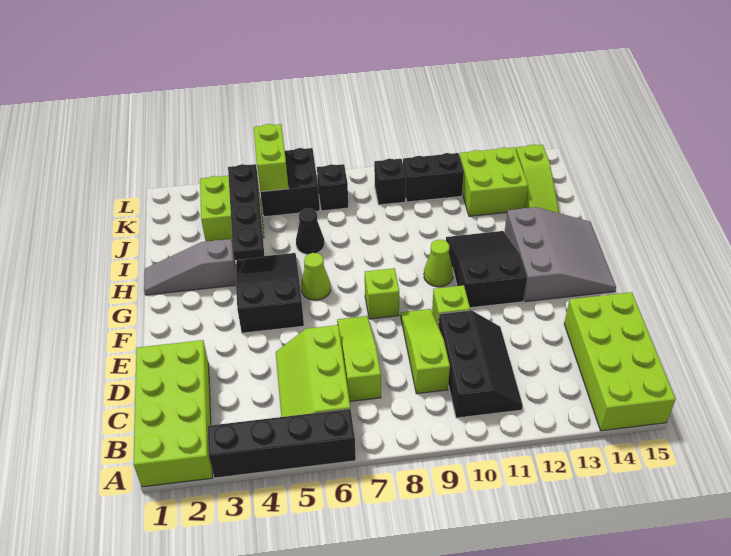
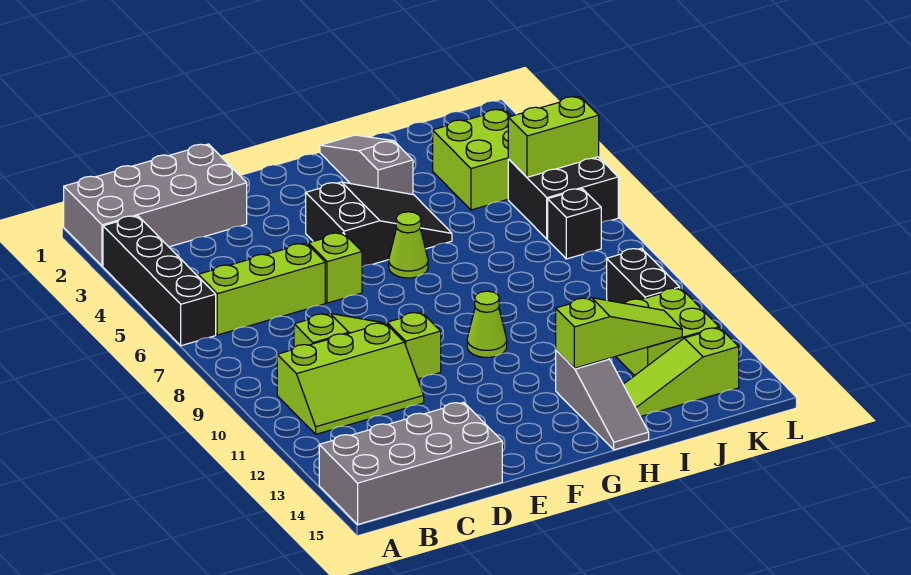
lime 2x4 brick [133,340,213,487] -> grey 2x4 brick [64,144,247,266]
lime 2x4 brick [564,292,676,431] -> grey 2x4 brick [319,402,502,524]
black 2x3 slope [438,310,523,418] -> lime 2x3 slope [277,323,424,434]
lime 1x3 slope [337,316,381,401] -> lime 1x3 slope moved to [556,298,682,368]
lime 1x1 brick [365,268,399,319] -> lime 1x1 brick moved to [308,233,362,303]
black 2x3 slope [446,231,527,308] -> none
grey 3x3 slope [505,207,616,302] -> grey 1x3 slope [556,350,649,450]
black 1x4 plate [228,164,265,260] -> none
black 1x1 cone [296,208,324,255] -> none
black 1x1 brick [374,159,406,205] -> none

